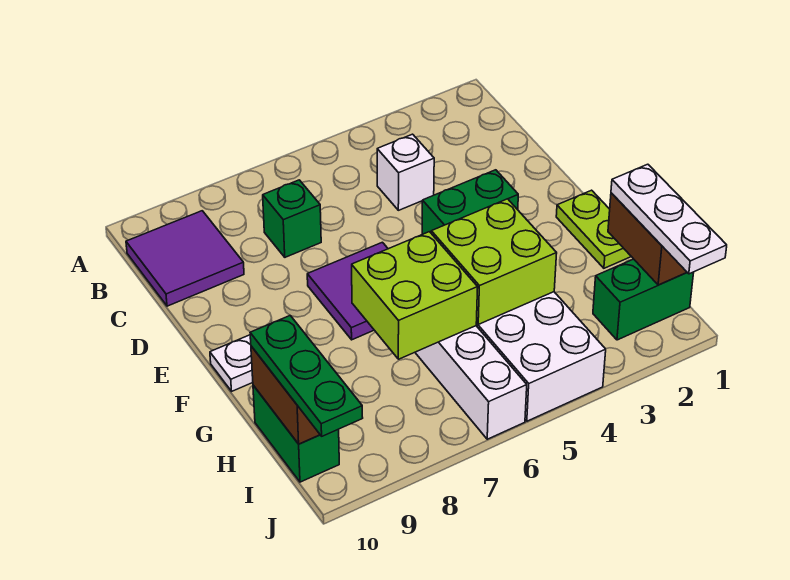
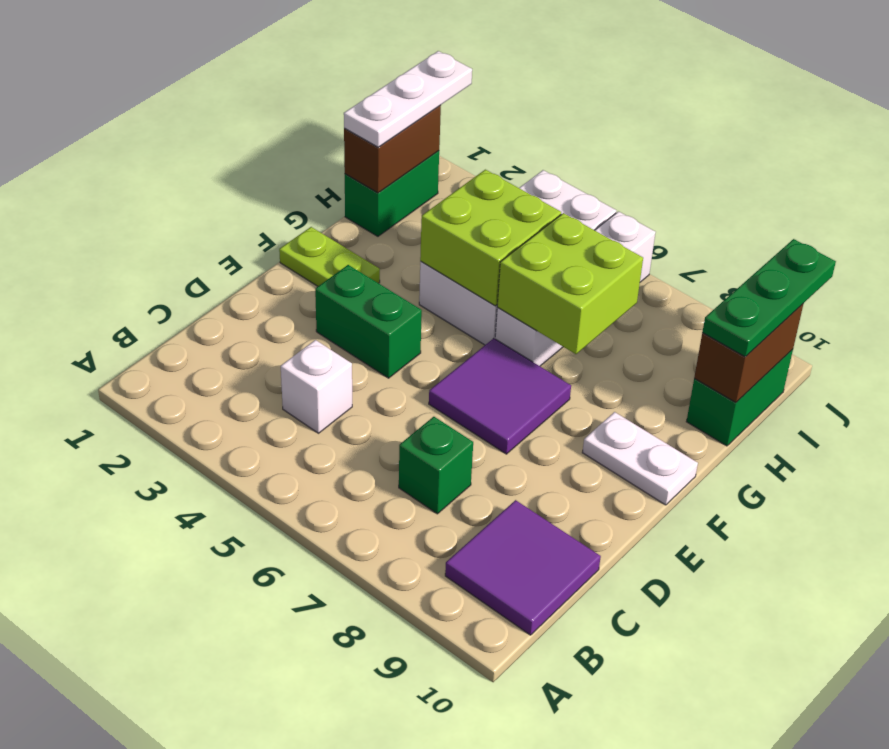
lime 1x2 plate [556,190,631,268] -> lime 1x2 plate turned to [279,227,380,286]
green 1x2 brick [593,259,694,340] -> green 1x2 brick turned to [345,151,439,236]

